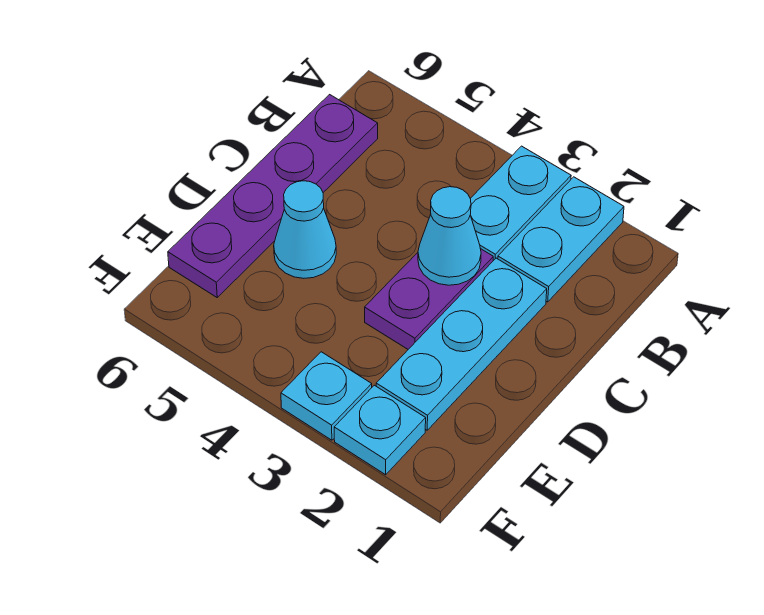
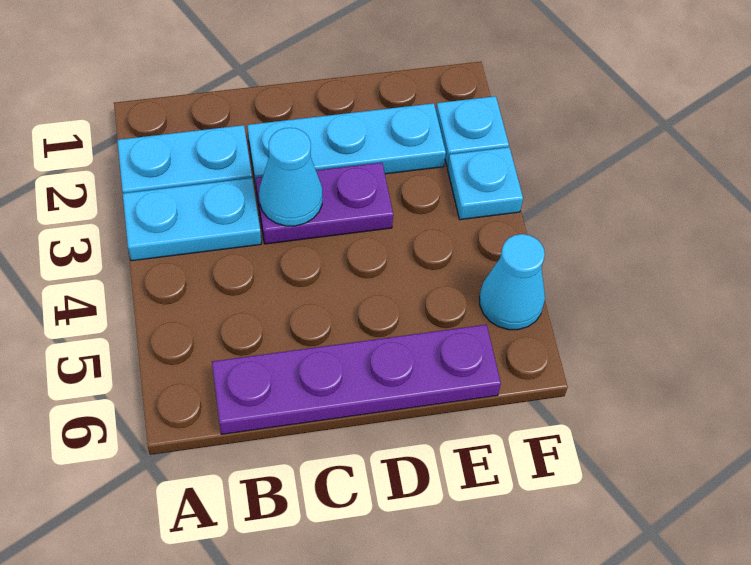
cyan 1x1 cone [274,181,336,278] -> cyan 1x1 cone moved to [479,234,545,330]

